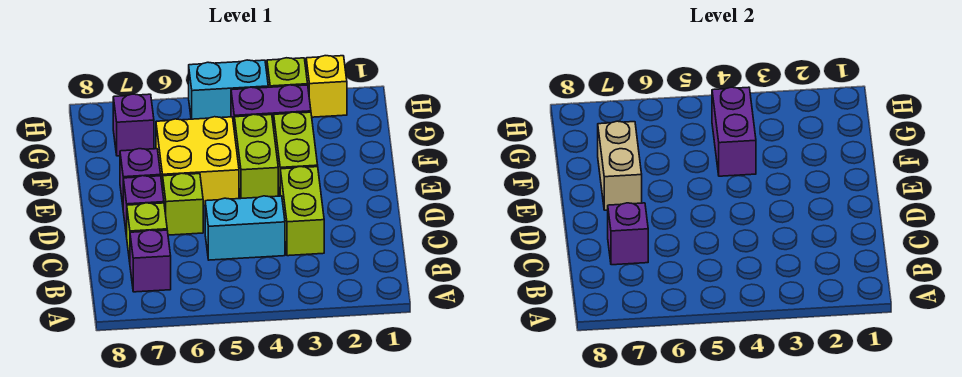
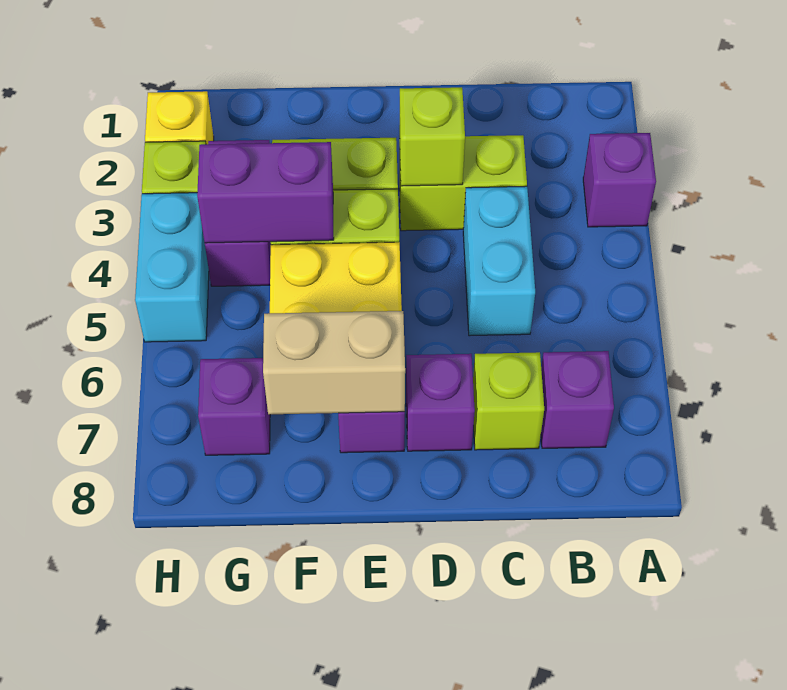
purple 1x1 brick [608,203,648,265] -> purple 1x1 brick moved to [583,133,656,227]
lime 1x1 brick [163,173,203,235] -> lime 1x1 brick moved to [399,87,465,186]

